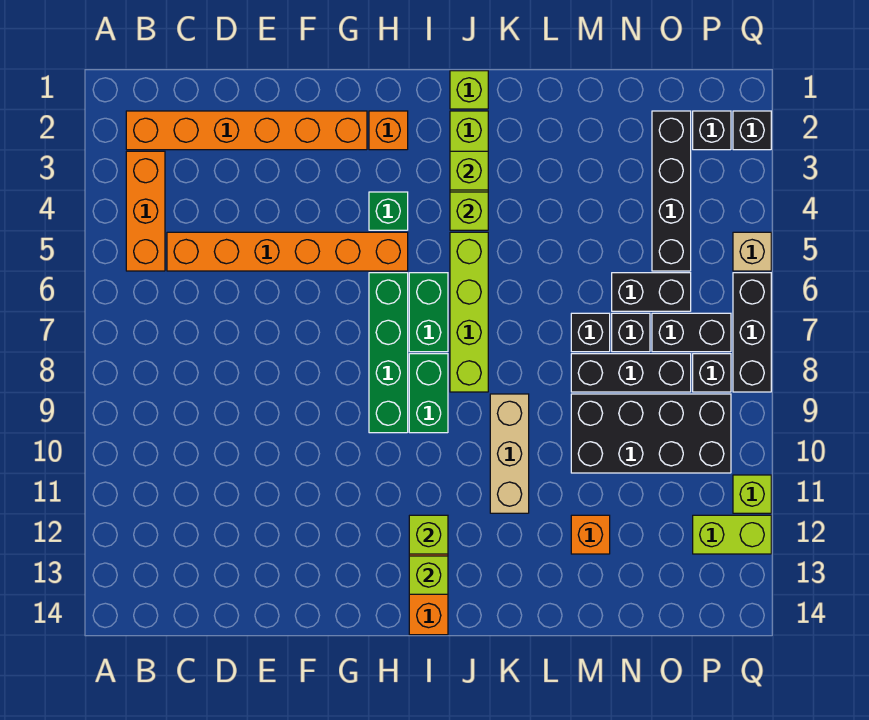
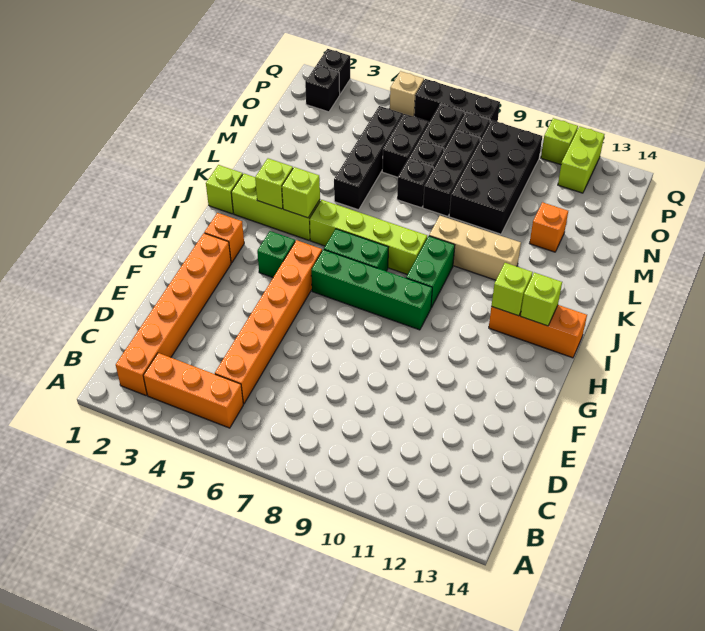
green 1x2 brick [409,354,448,433] -> green 1x2 brick turned to [406,236,455,308]
black 1x4 brick [652,111,691,271] -> black 1x4 brick turned to [334,106,403,210]

